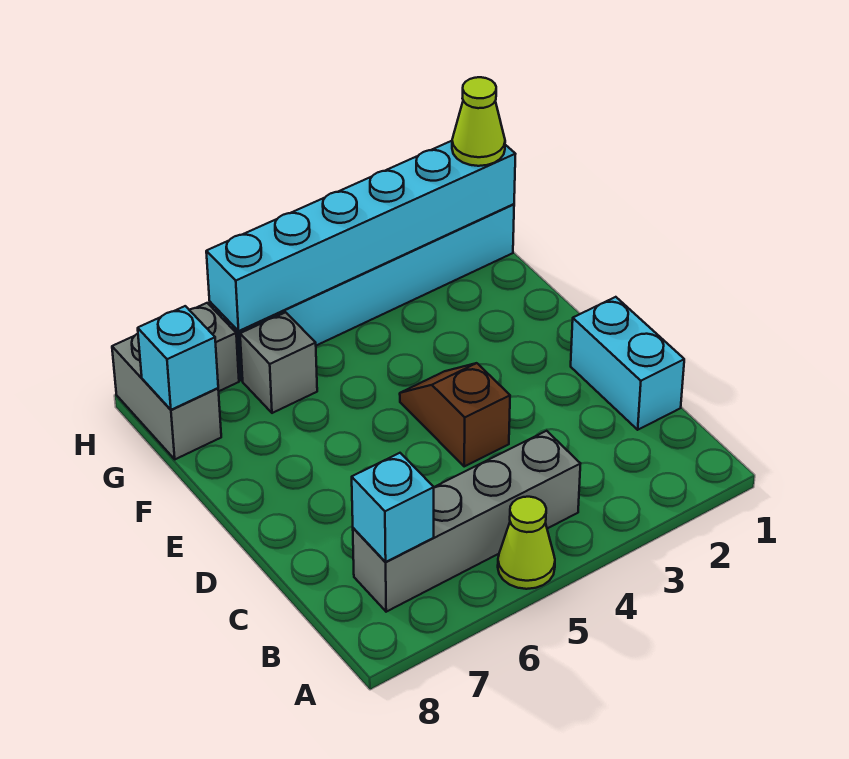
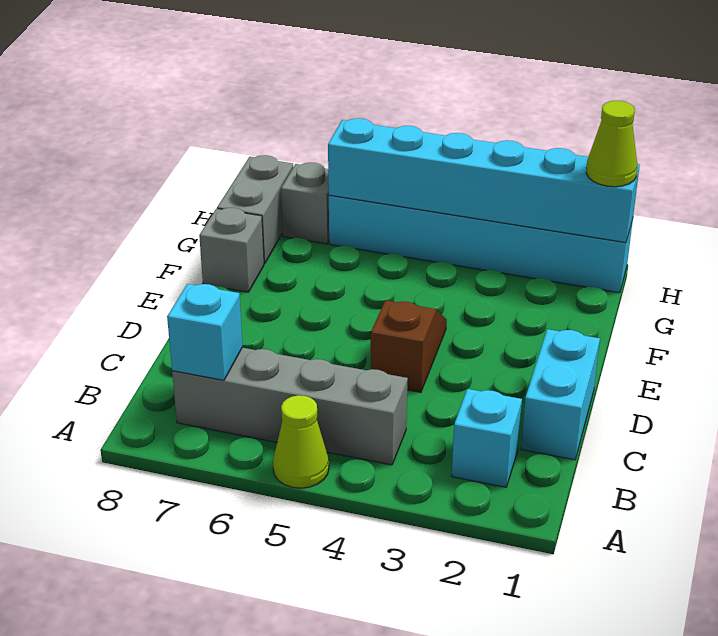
grey 1x1 brick [240,312,317,413] -> grey 1x1 brick moved to [199,208,264,292]
cyan 1x1 brick [138,306,218,410] -> cyan 1x1 brick moved to [452,389,522,487]

